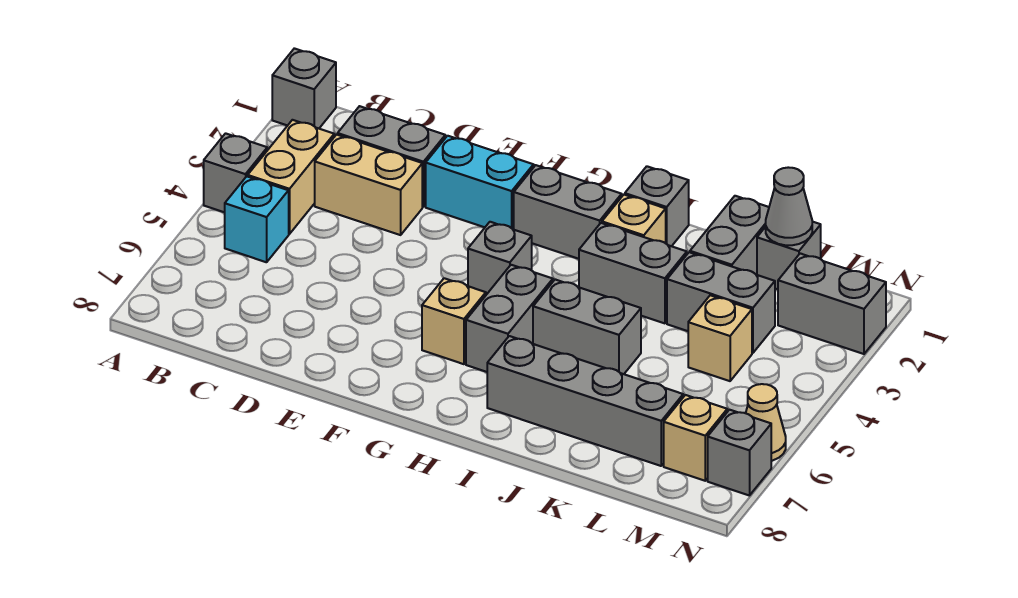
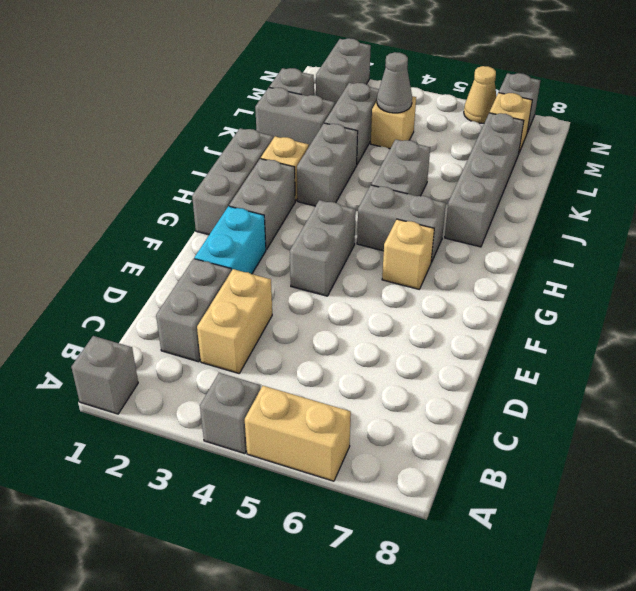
tan 1x2 brick [248,120,334,234] -> tan 1x2 brick moved to [245,386,351,481]
cyan 1x1 brick [225,176,289,262] -> none
grey 1x1 brick [468,222,532,295] -> grey 1x2 brick [290,200,356,296]
grey 1x1 brick [625,166,689,246] -> grey 1x3 brick [192,128,273,235]
grey 1x1 cone [766,167,812,245] -> grey 1x1 cone moved to [377,52,412,113]

